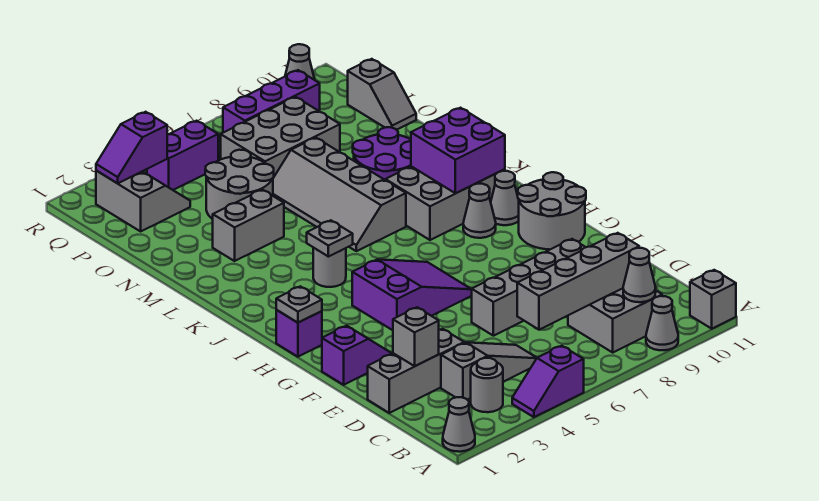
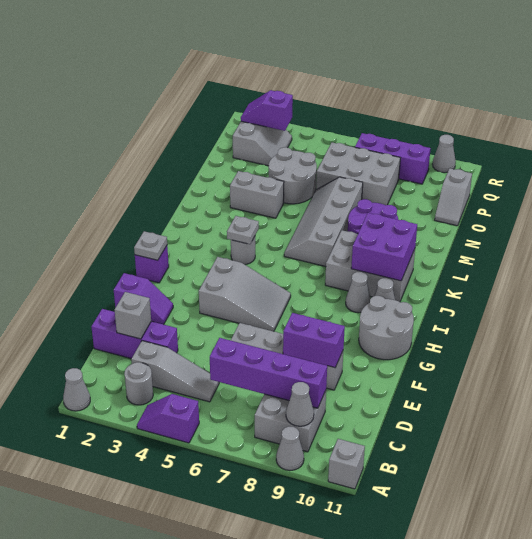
grey 1x4 brick [517,233,639,330] -> purple 1x4 brick [210,338,327,408]
grey 1x3 brick [368,329,464,413] -> purple 1x3 brick [91,309,178,359]
purple 2x3 slope [352,259,472,330] -> grey 2x3 slope [199,257,291,331]
purple 1x2 brick [147,121,218,190] -> purple 1x2 brick moved to [283,313,345,368]

